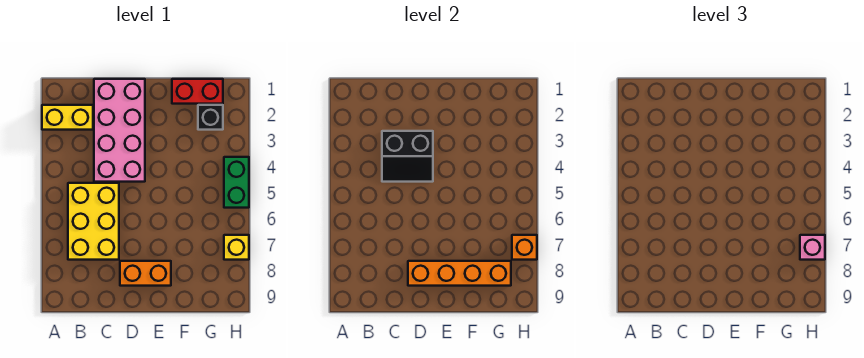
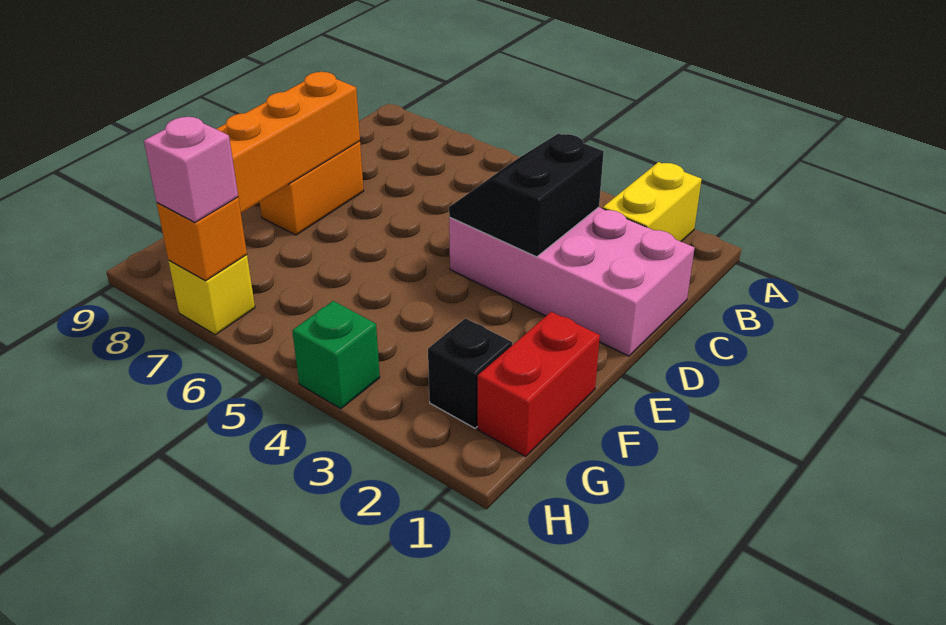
yellow 2x3 brick [68,183,119,260] -> none
green 1x2 brick [224,157,249,208] -> green 1x1 brick [292,301,380,409]

